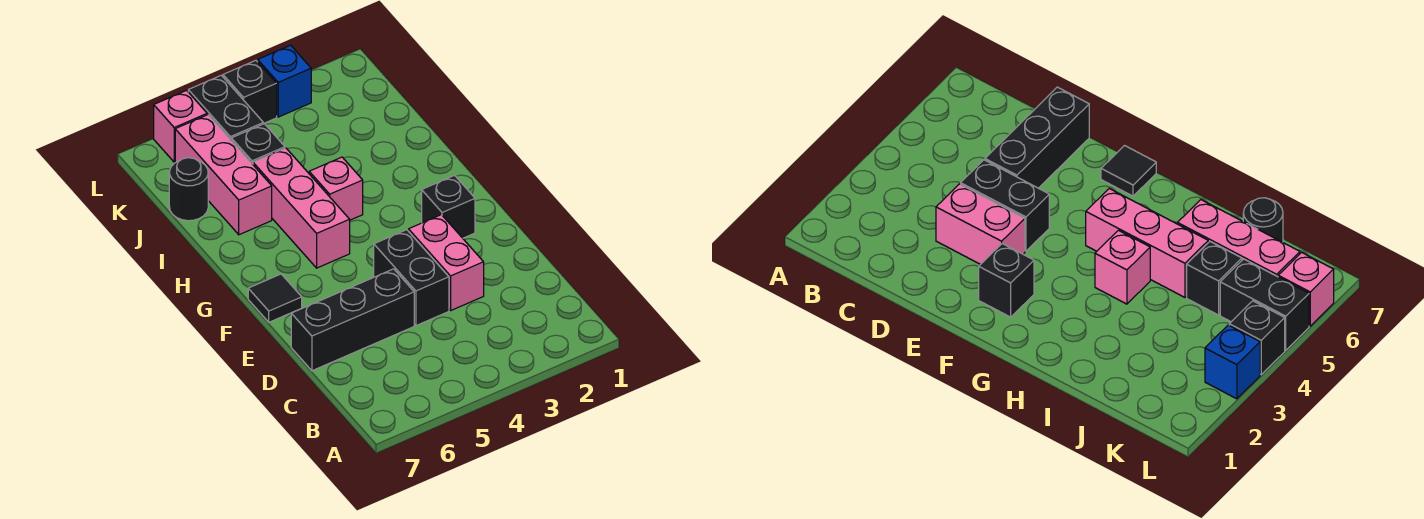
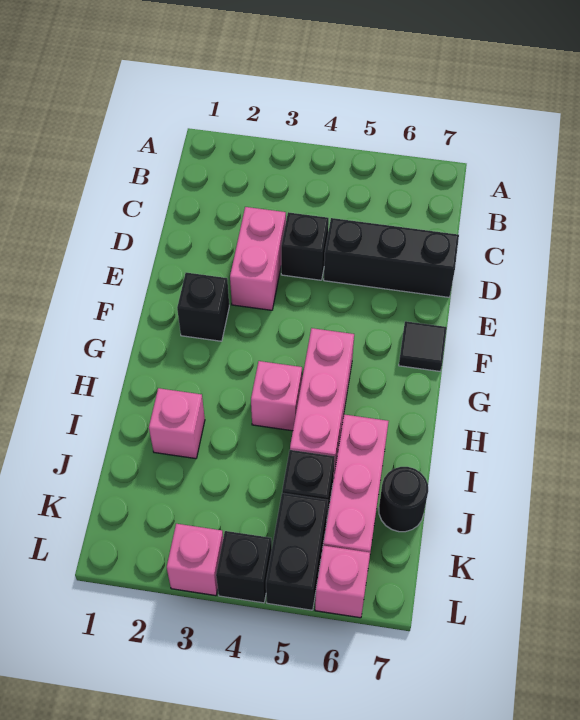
black 1x2 brick [374,230,449,326] -> black 1x1 brick [281,212,329,280]
none -> pink 1x1 brick [149,388,205,459]
blue 1x1 brick [258,45,311,117] -> pink 1x1 brick [167,524,223,596]

